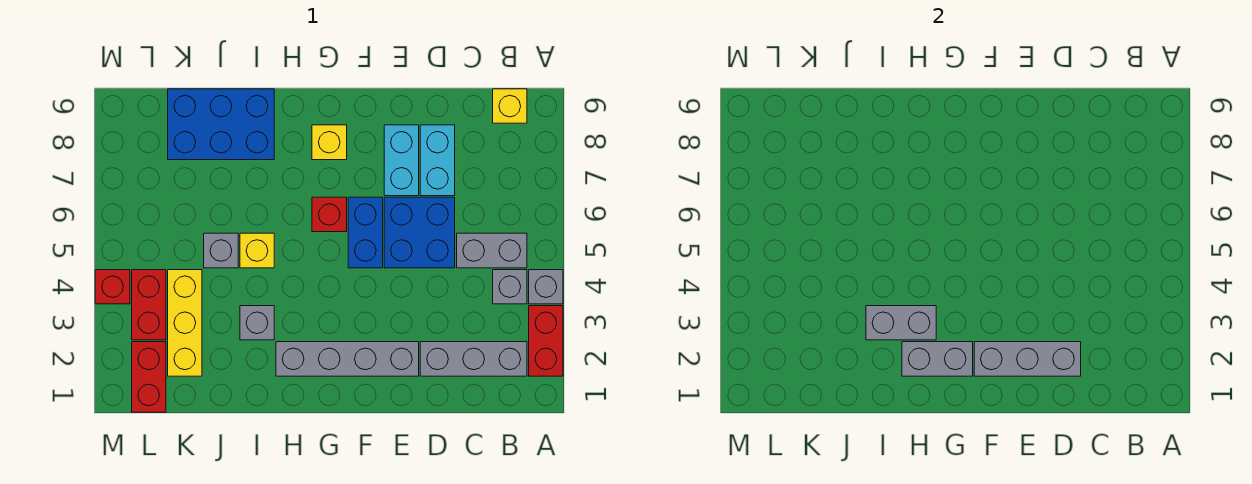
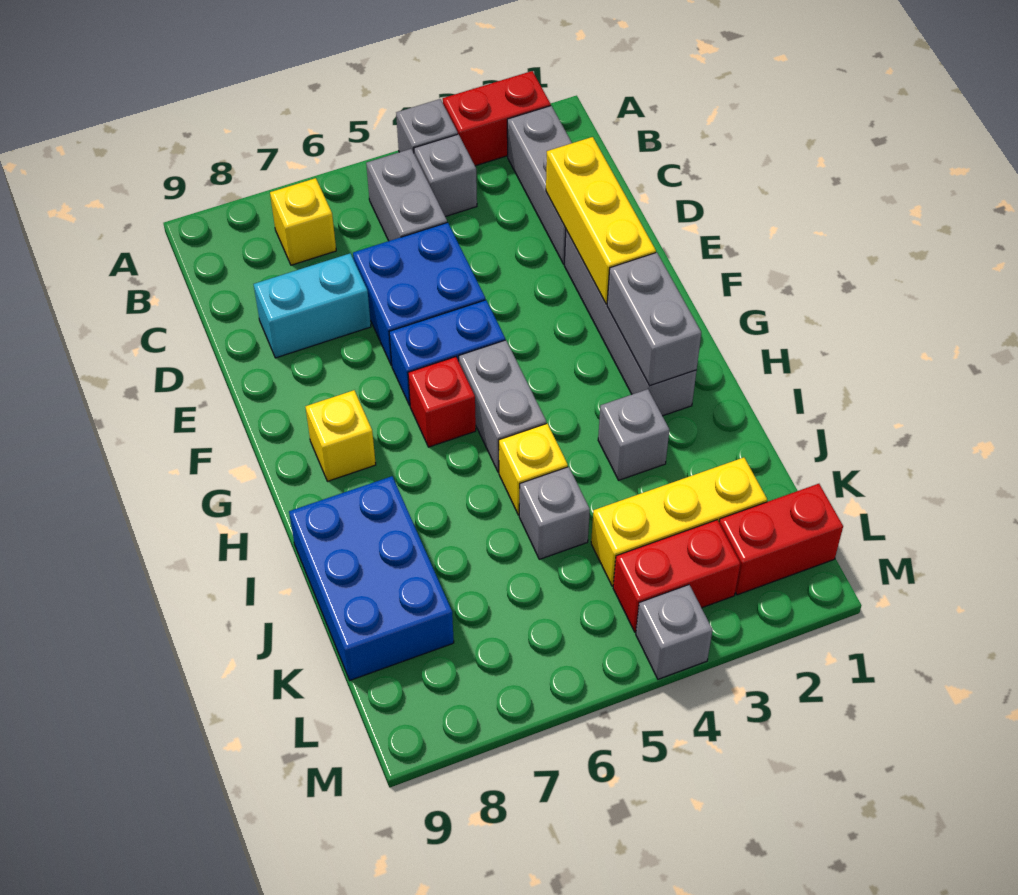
yellow 1x1 brick [493,89,527,123] -> yellow 1x1 brick moved to [270,178,336,265]
grey 1x3 brick [974,342,1081,376] -> yellow 1x3 brick [546,137,656,304]
cyan 1x2 brick [384,125,419,196] -> none
grey 1x2 brick [866,306,936,340] -> grey 1x2 brick moved to [459,340,546,472]
red 1x1 brick [95,270,130,304] -> grey 1x1 brick [636,585,713,679]

